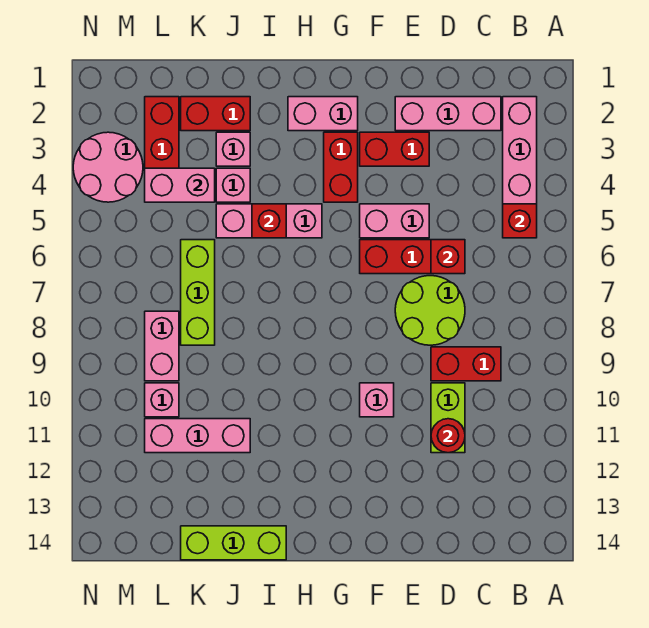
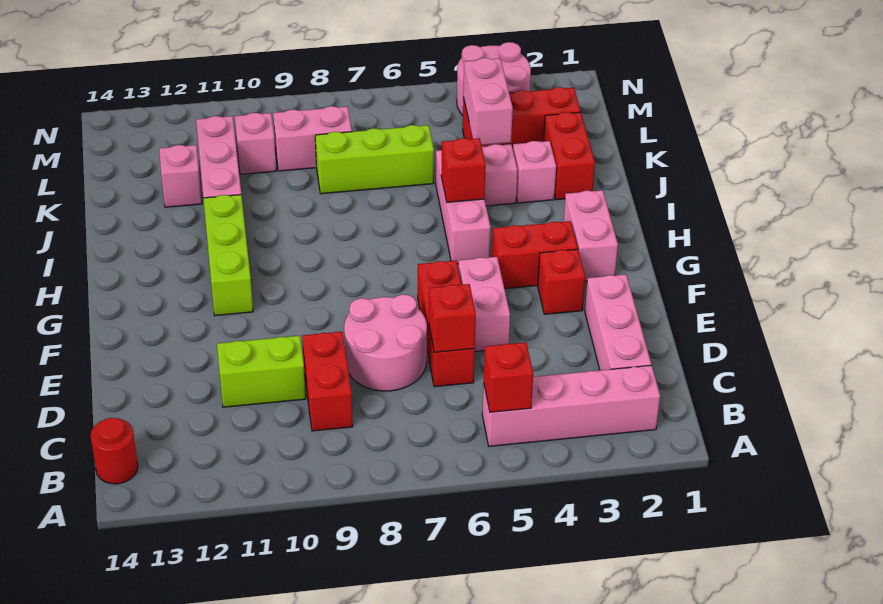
lime 2x2 round brick [395,276,465,345] -> pink 2x2 round brick [344,294,427,391]
red 1x1 round brick [431,419,465,453] -> red 1x1 round brick moved to [91,418,138,484]
red 1x2 brick [360,132,429,166] -> red 1x1 brick [538,249,585,314]
pink 1x1 brick [360,383,394,417] -> pink 1x1 brick moved to [159,145,202,207]
lime 1x3 brick [181,526,286,560] -> lime 1x3 brick moved to [203,195,253,316]

